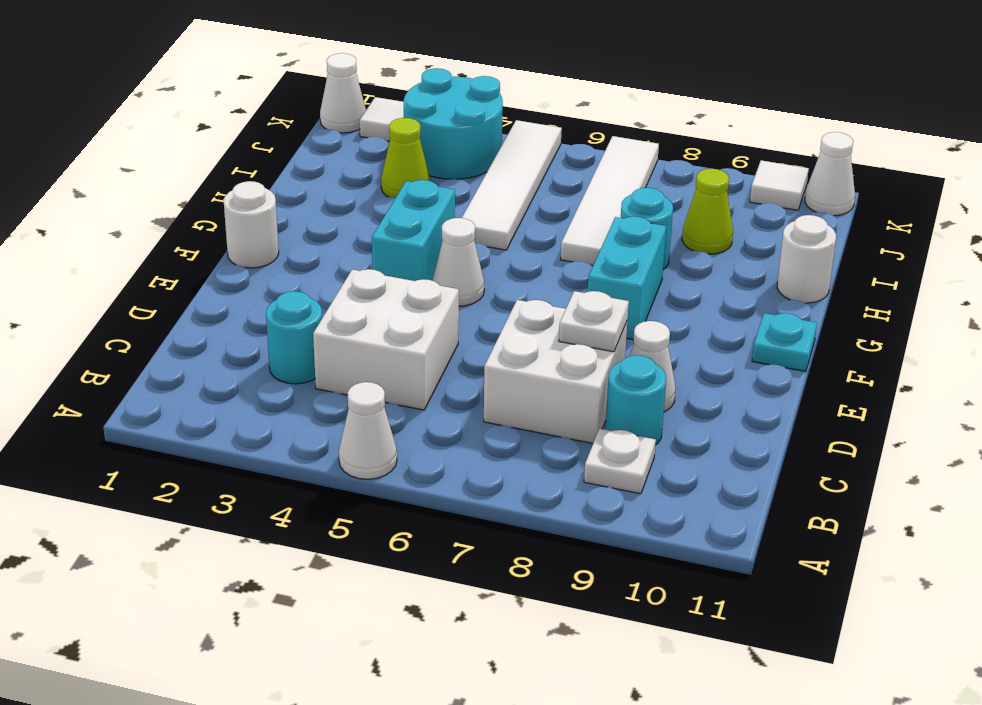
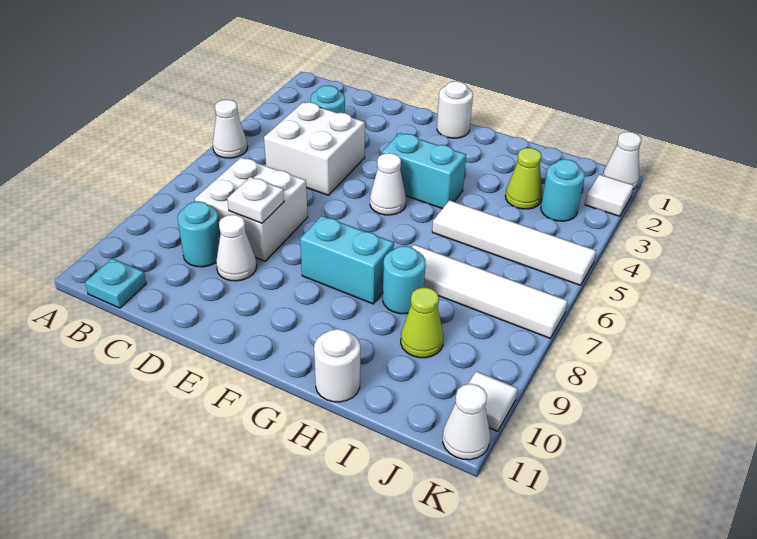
white 1x1 plate [584,428,656,494] -> none
cyan 1x1 plate [752,313,817,372] -> cyan 1x1 plate moved to [85,258,146,308]
cyan 2x2 round brick [403,68,503,179] -> cyan 1x1 round brick [541,159,585,221]

